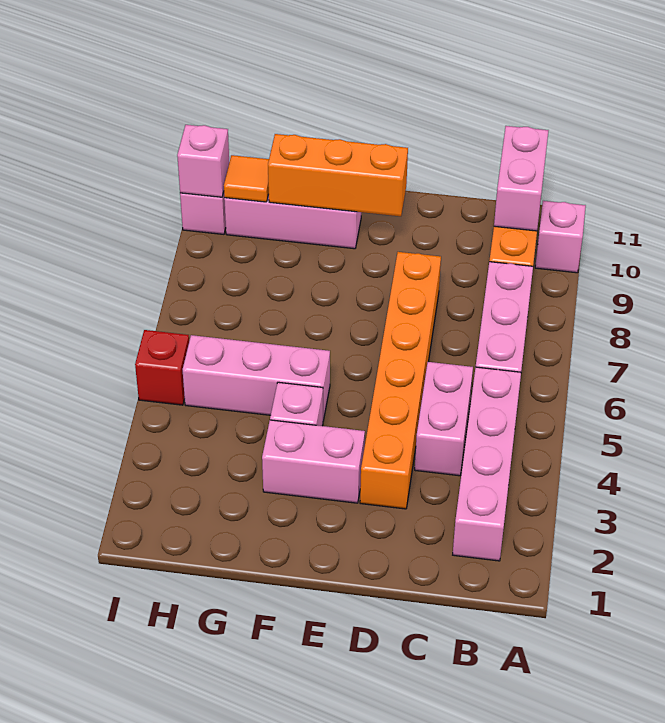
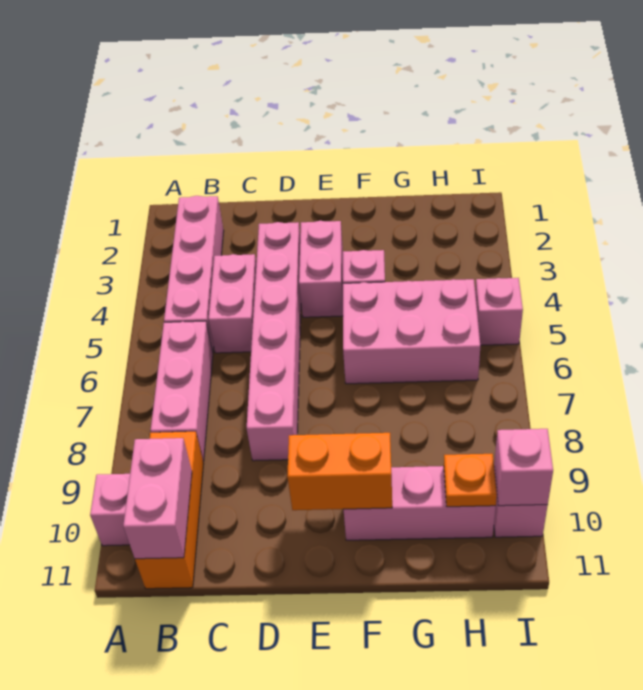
orange 1x6 brick [360,252,441,509] -> pink 1x6 brick [247,222,301,461]
pink 1x2 brick [262,420,365,503] -> pink 1x2 brick turned to [299,221,343,317]
orange 1x3 brick [268,134,408,216] -> orange 1x2 brick [287,433,392,510]
pink 1x3 brick [183,335,330,421] -> pink 2x3 brick [343,279,480,384]
orange 1x1 tile [224,155,269,202] -> orange 1x1 plate [444,454,497,507]
red 1x1 brick [135,330,189,405] -> pink 1x1 brick [475,278,523,345]

